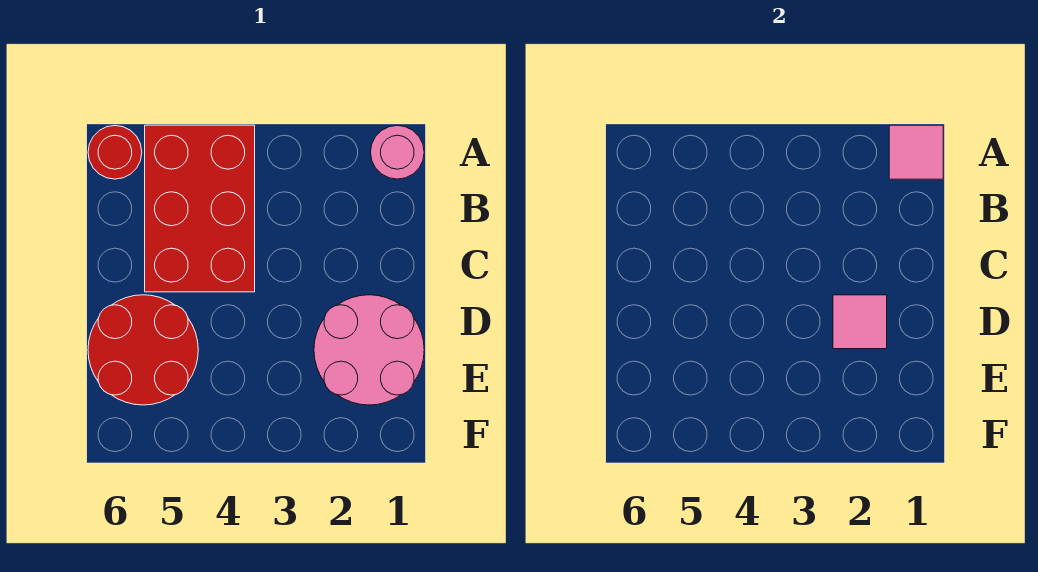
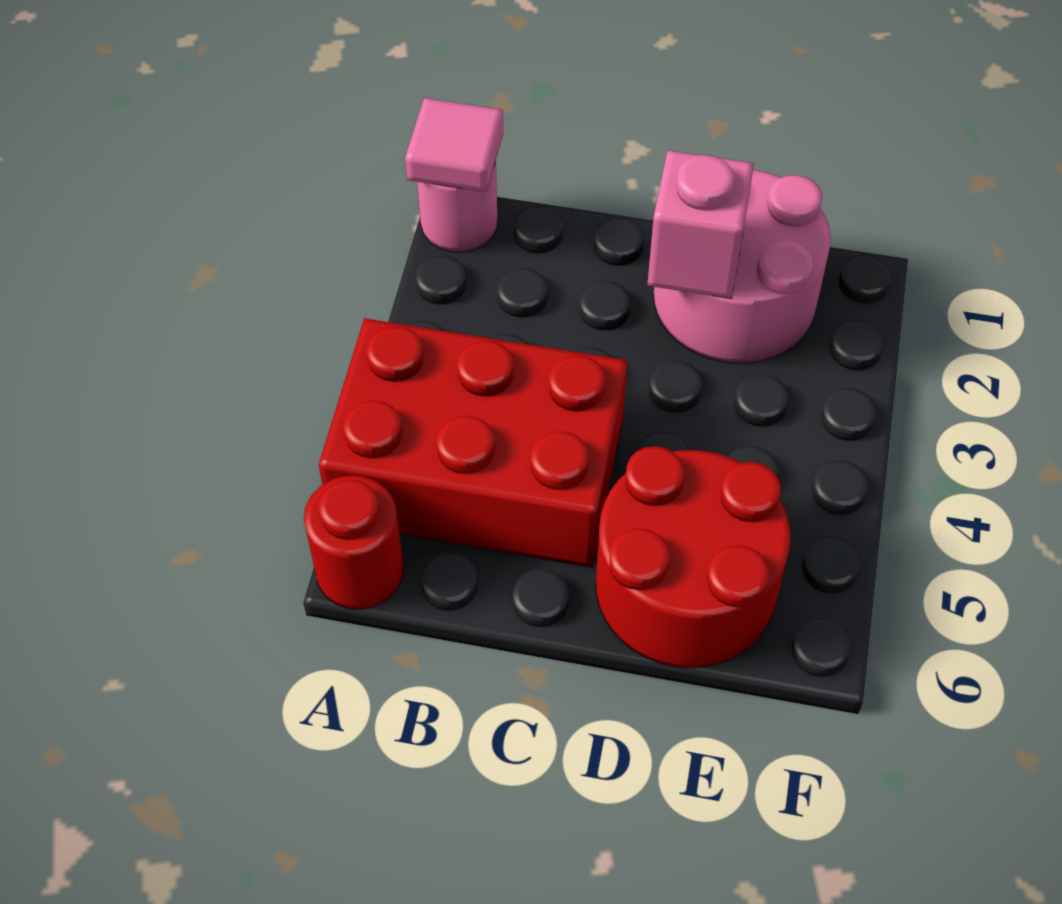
pink 1x1 tile [833,295,887,349] -> pink 1x1 brick [647,151,754,299]

